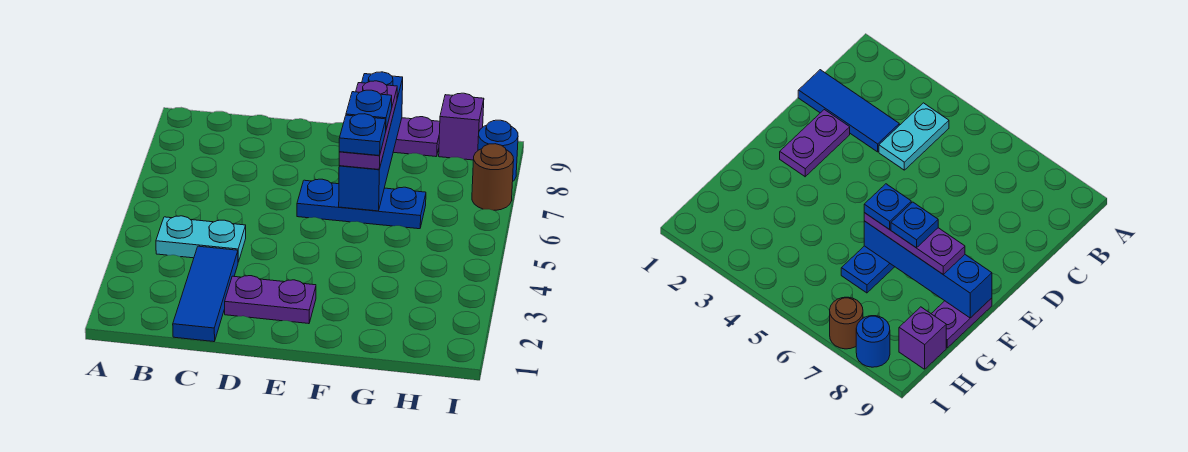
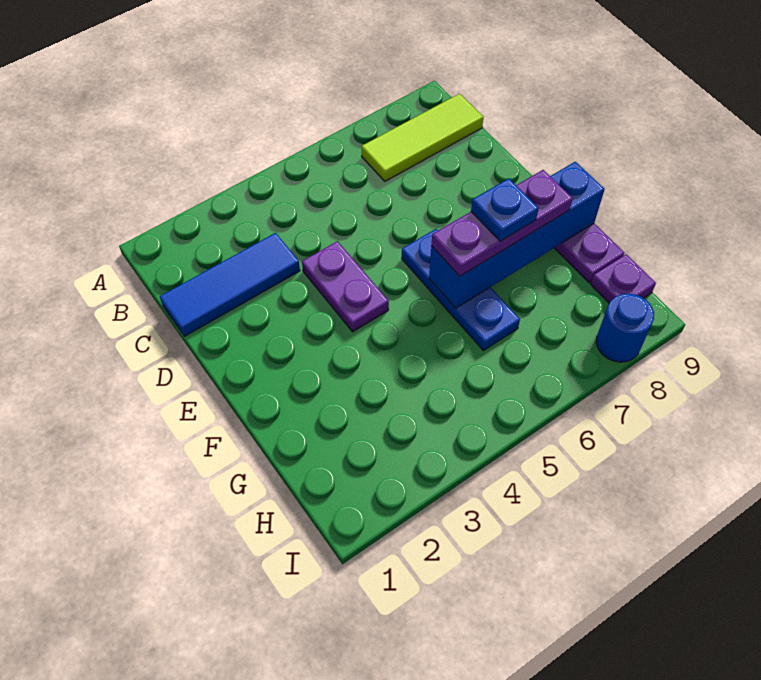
cyan 1x2 plate [156,216,246,262] -> none
none -> lime 1x3 tile [362,94,483,181]
purple 1x2 plate [225,276,316,324] -> purple 1x2 plate moved to [302,241,389,332]
blue 1x1 plate [339,114,386,156] -> none
purple 1x1 brick [439,93,484,160] -> purple 1x1 plate [591,254,656,303]
brown 1x1 round brick [472,144,514,210] -> none

